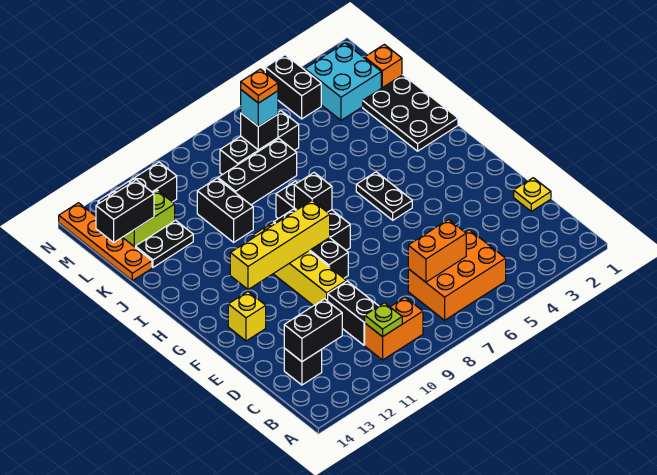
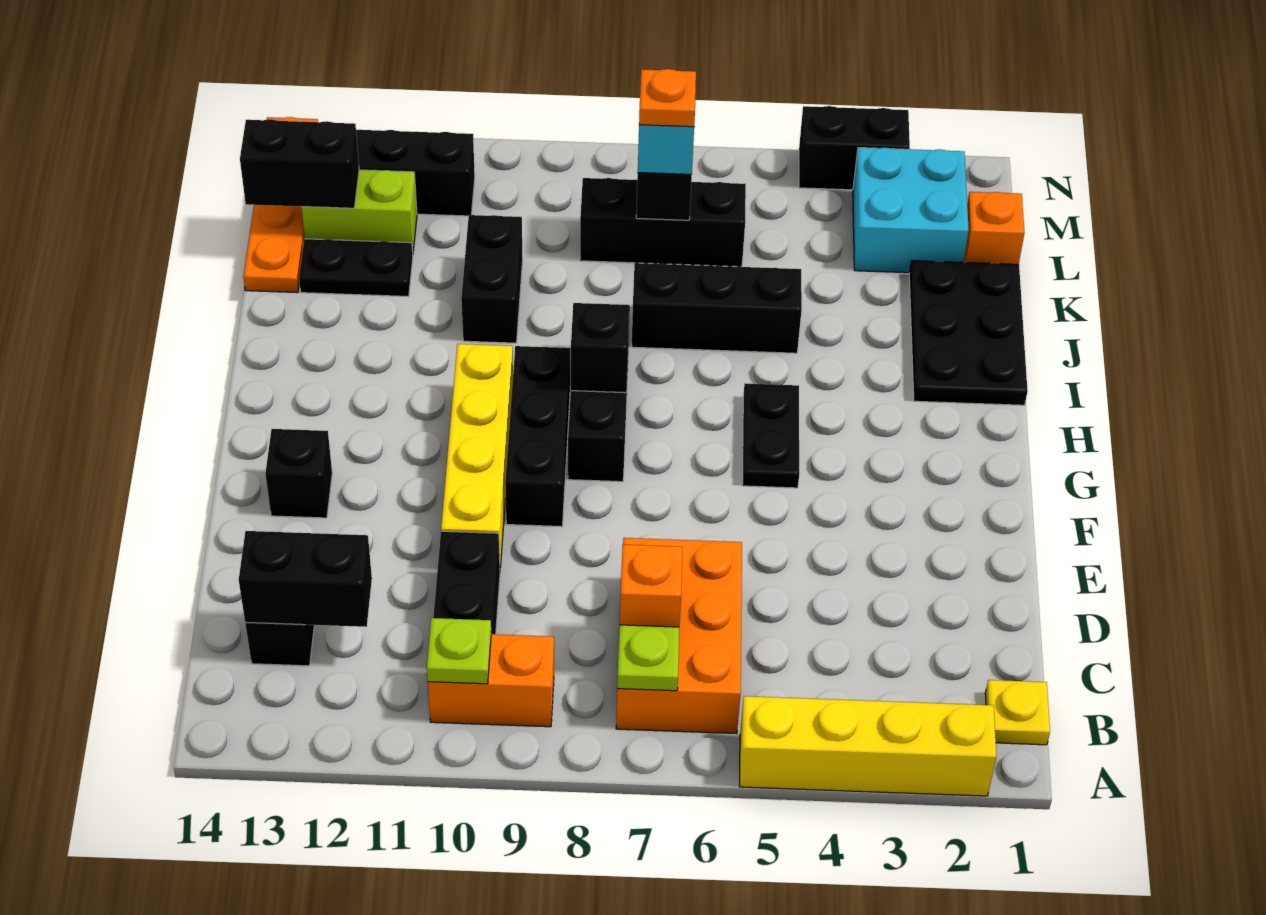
orange 2x3 brick [408,230,506,320] -> orange 2x3 brick turned to [616,538,742,734]
none -> lime 1x1 plate [617,625,679,691]
orange 1x2 brick [408,220,466,282] -> orange 1x1 brick [620,544,682,627]
yellow 1x1 plate [514,178,551,211] -> yellow 1x1 plate moved to [985,680,1050,745]
yellow 1x1 brick [228,292,266,341] -> black 1x1 brick [265,429,332,518]
yellow 1x4 brick [230,201,330,290] -> yellow 1x4 brick moved to [740,696,996,796]
black 1x3 brick [218,139,297,205] -> black 1x3 brick moved to [632,263,802,353]
black 1x2 brick [265,55,321,119] -> black 1x2 brick turned to [799,106,910,190]

